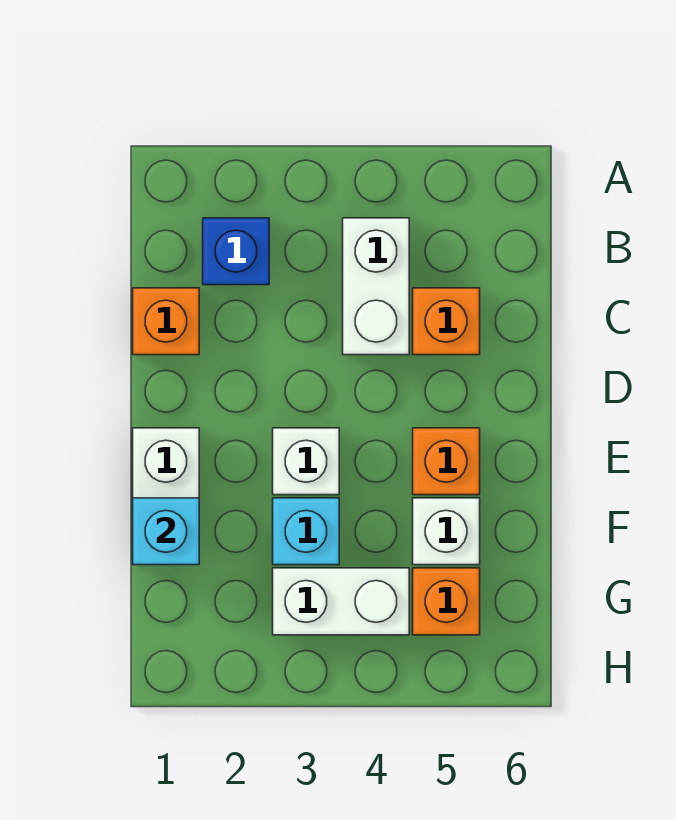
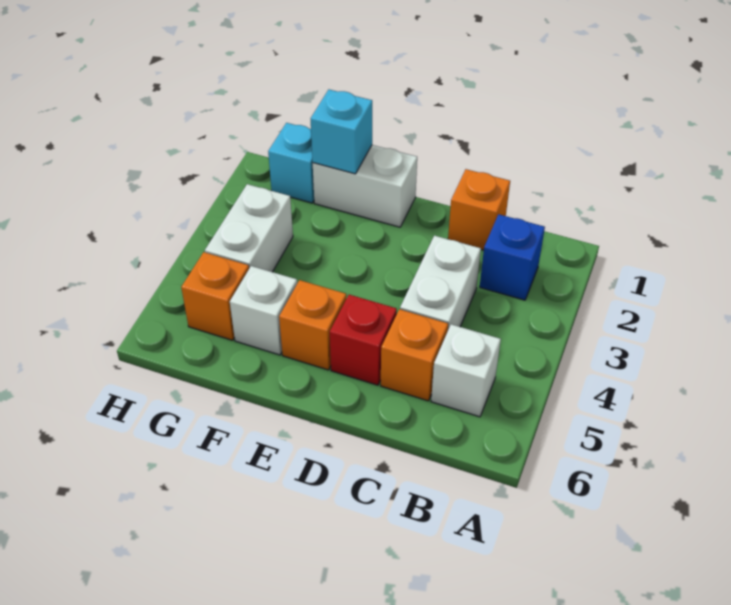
white 1x2 brick [343,218,409,355] -> white 1x2 brick turned to [400,236,481,329]
none -> red 1x1 brick [330,295,397,385]
white 1x1 brick [273,428,339,495] -> white 1x1 brick moved to [431,324,501,417]
cyan 1x1 brick [273,498,339,565] -> cyan 1x1 brick moved to [268,123,314,203]

